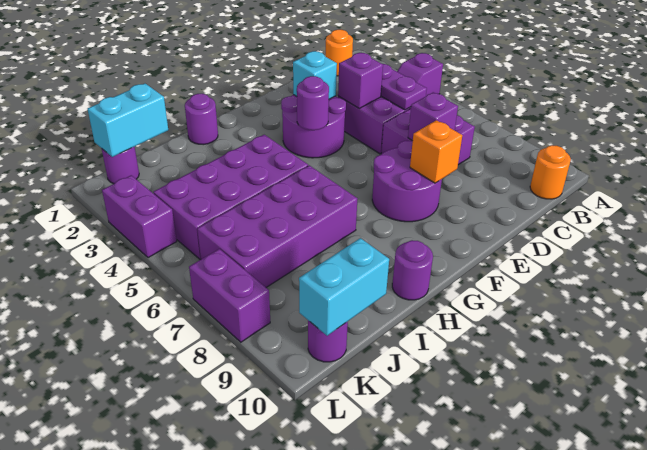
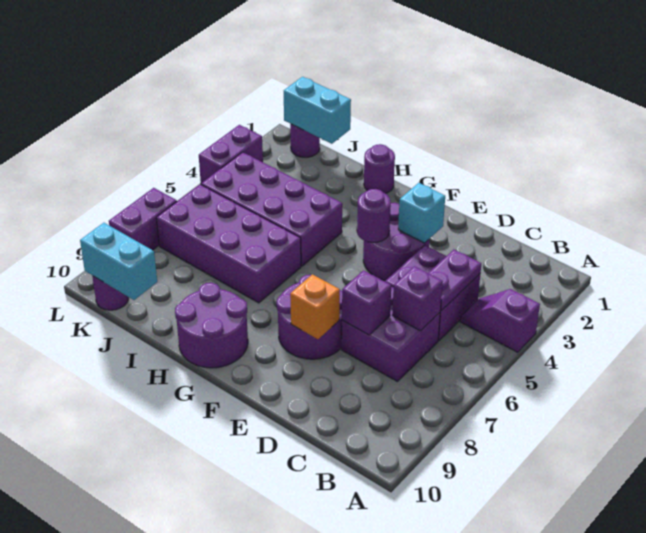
orange 1x1 round brick [326,30,353,76] -> none
orange 1x1 round brick [530,145,571,199] -> none
purple 1x1 brick [338,53,383,108] -> purple 1x1 brick moved to [393,266,443,331]
purple 1x1 round brick [392,240,433,300] -> purple 2x2 round brick [175,283,248,368]

